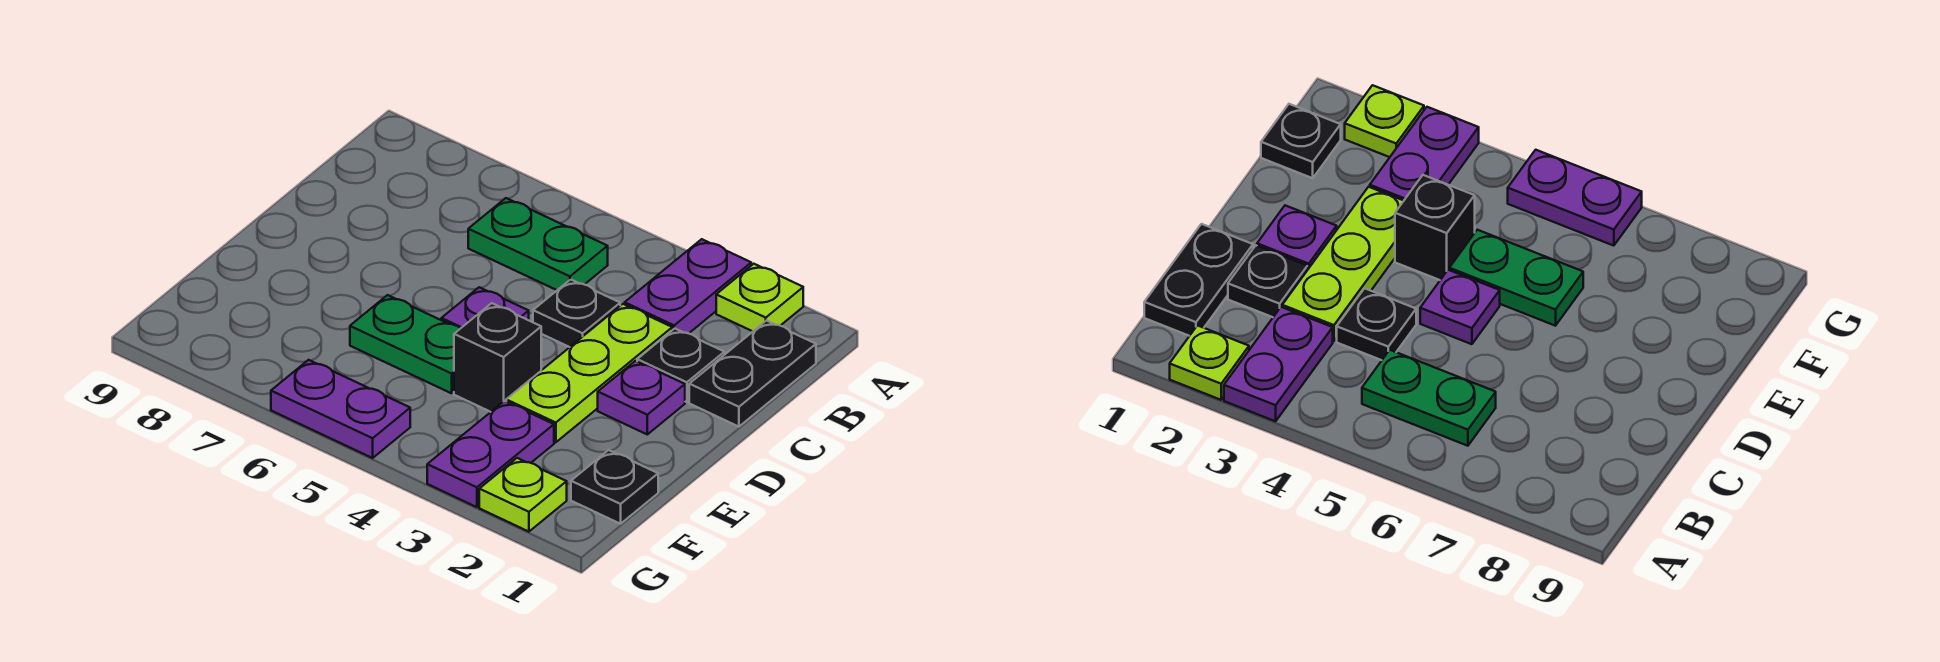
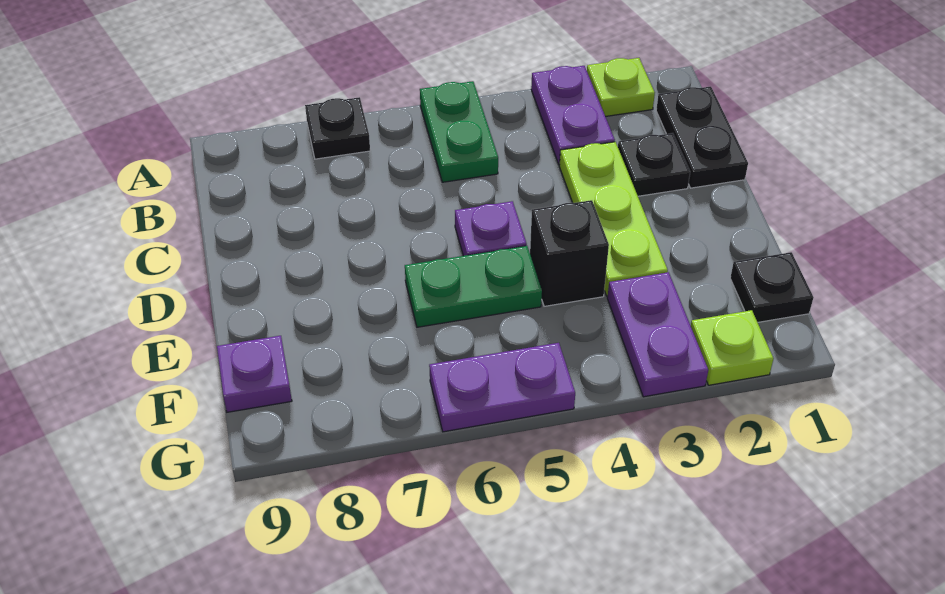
green 1x2 plate [468,198,608,290] -> green 1x2 plate turned to [420,81,498,182]
black 1x1 plate [533,279,620,347] -> black 1x1 plate moved to [305,97,370,159]
purple 1x1 plate [598,361,685,434] -> purple 1x1 plate moved to [217,336,292,412]

